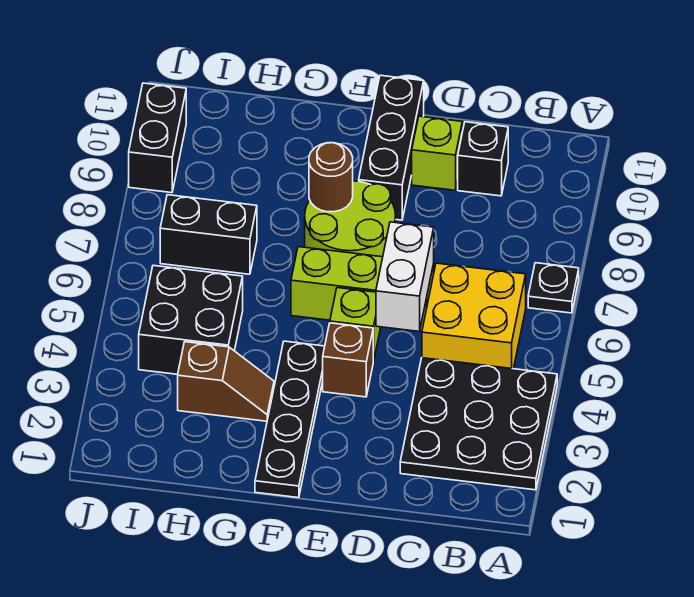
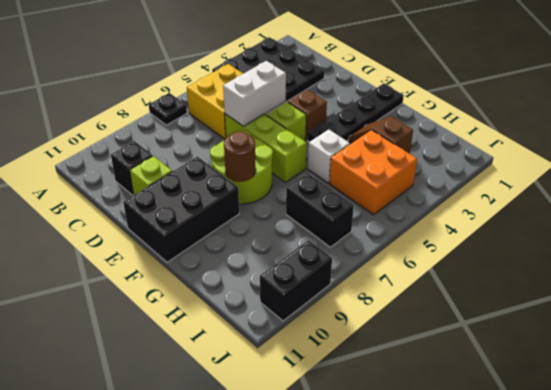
black 1x3 brick [359,75,424,220] -> black 2x3 brick [123,157,239,262]
none -> white 1x1 brick [308,130,350,183]
black 2x2 brick [139,265,243,374] -> orange 2x2 brick [329,130,417,215]

